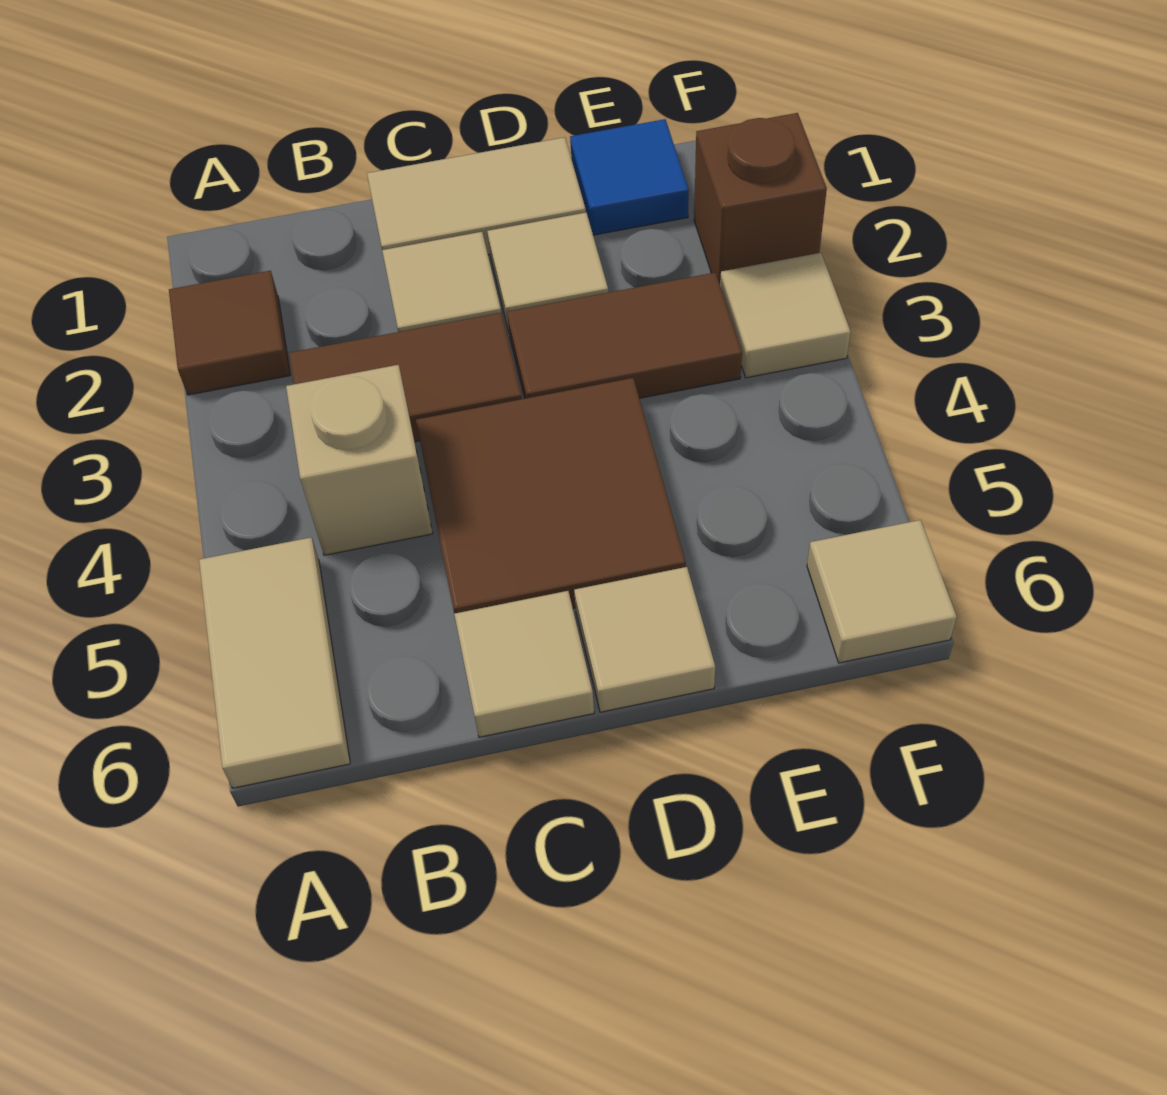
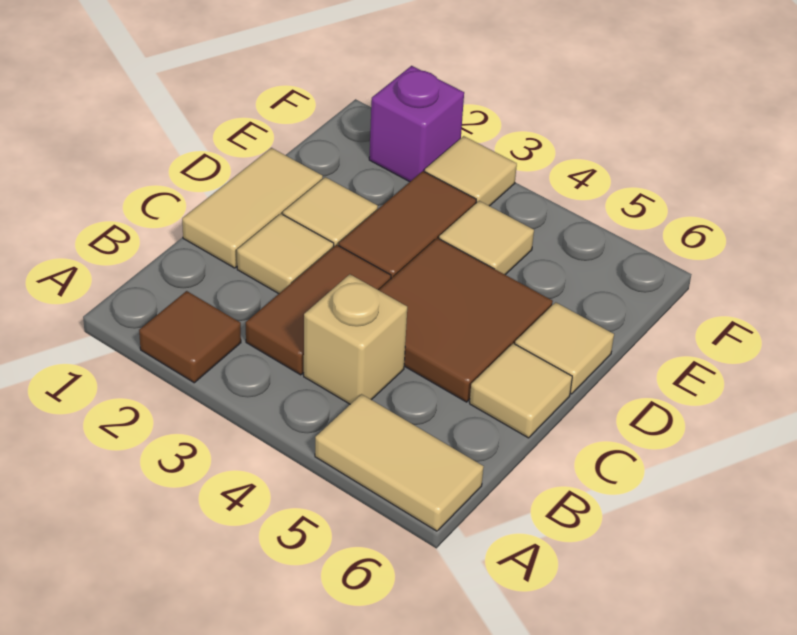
blue 1x1 tile [570,119,689,235] -> none
brown 1x1 brick [694,113,827,284] -> purple 1x1 brick [369,66,464,182]
tan 1x1 tile [807,520,957,663] -> tan 1x1 tile moved to [439,201,534,275]

